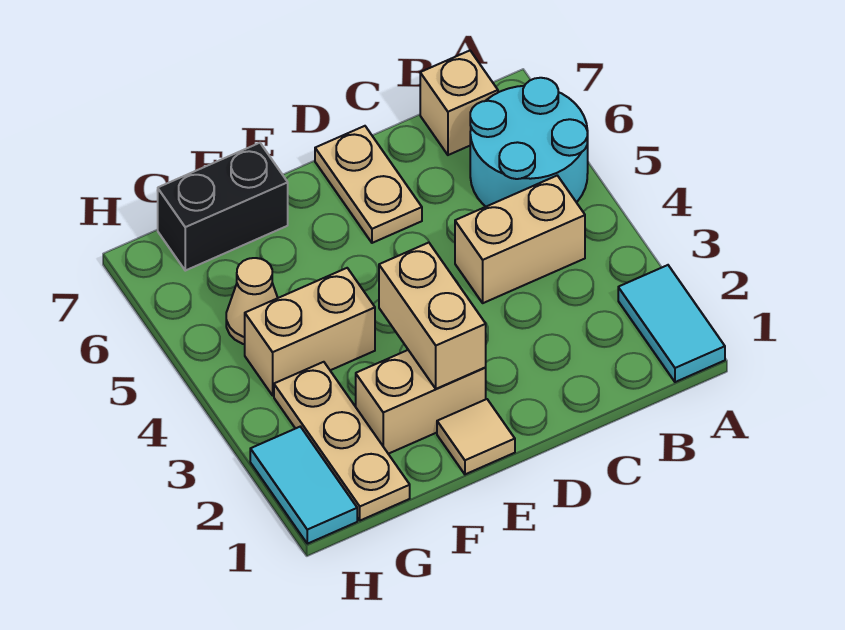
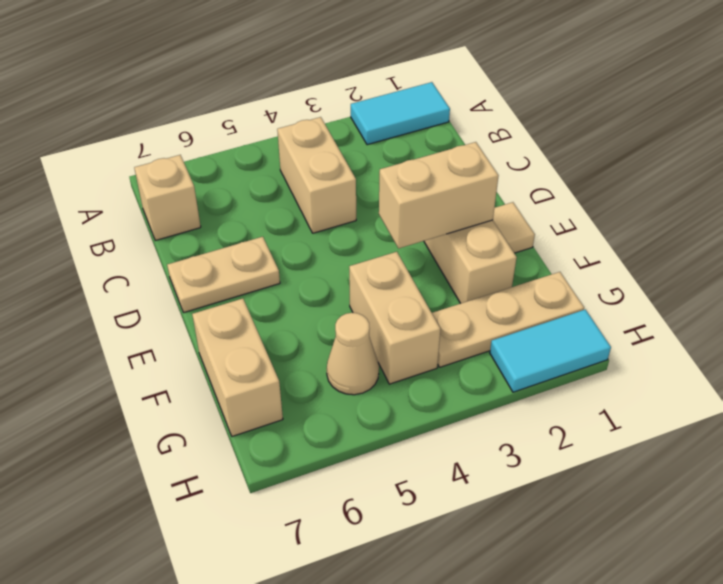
cyan 2x2 round brick [470,78,588,207] -> none
black 1x2 brick [158,143,288,271] -> tan 1x2 brick [192,299,283,436]

